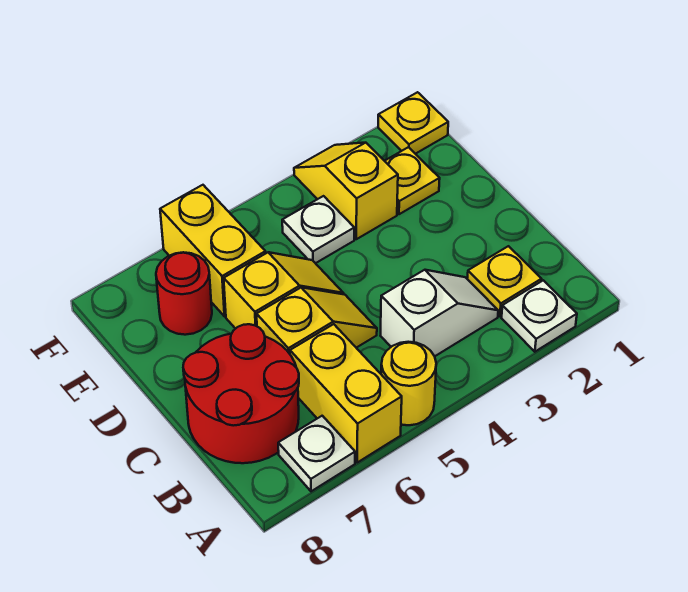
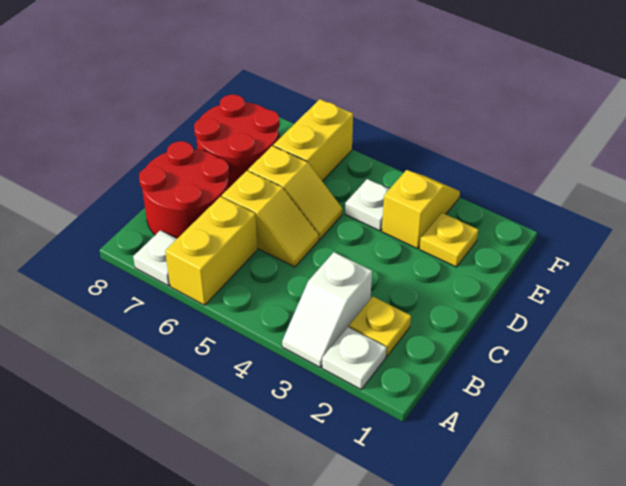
yellow 1x1 round brick [381,342,436,425] -> none
white 1x2 slope [381,270,498,356] -> white 1x2 slope turned to [282,252,372,367]
red 1x1 round brick [156,252,212,335] -> red 2x2 round brick [194,95,280,188]
yellow 1x1 plate [378,92,448,154] -> none

